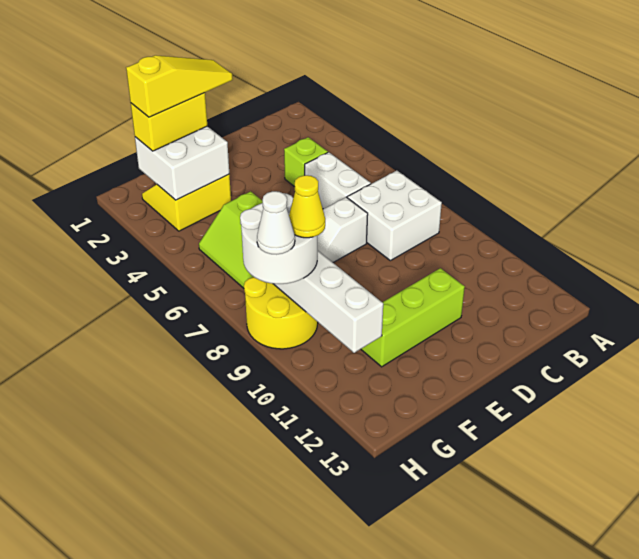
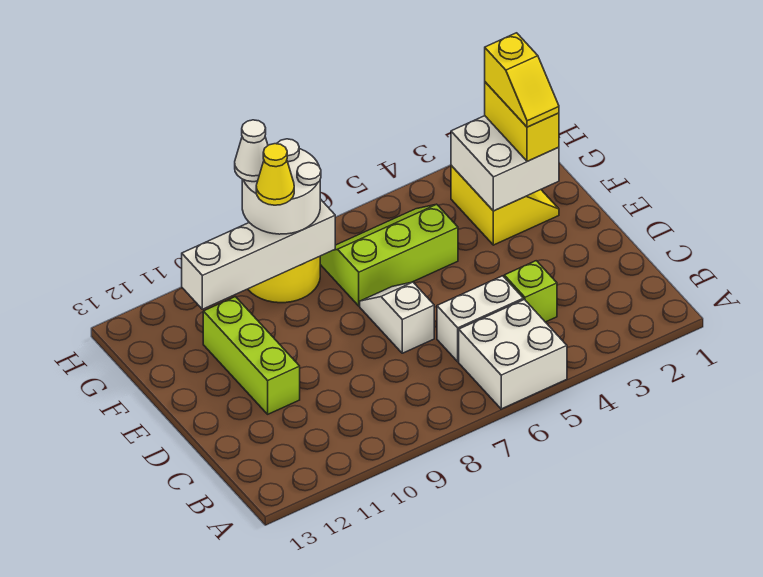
white 2x2 brick [347,171,442,261] -> white 2x2 brick moved to [459,299,567,409]
yellow 1x3 slope [126,55,233,117] -> yellow 1x2 slope [485,33,559,127]

